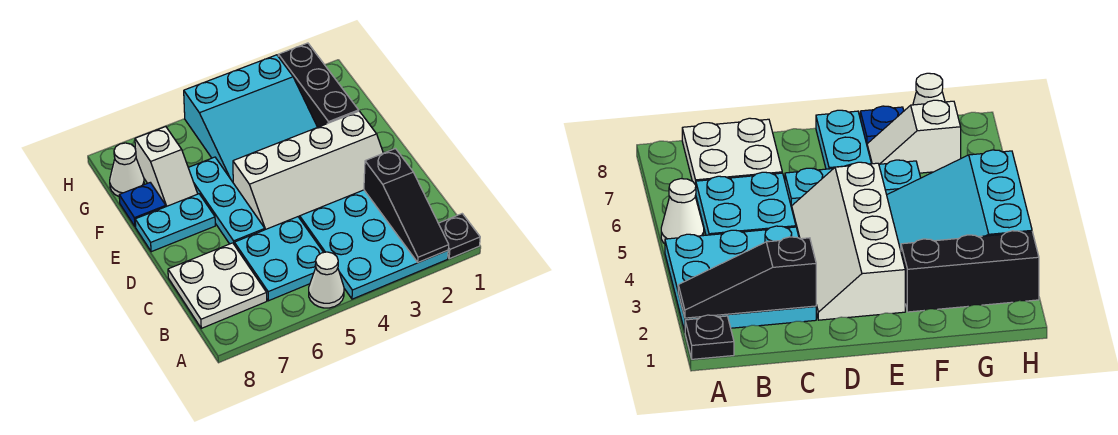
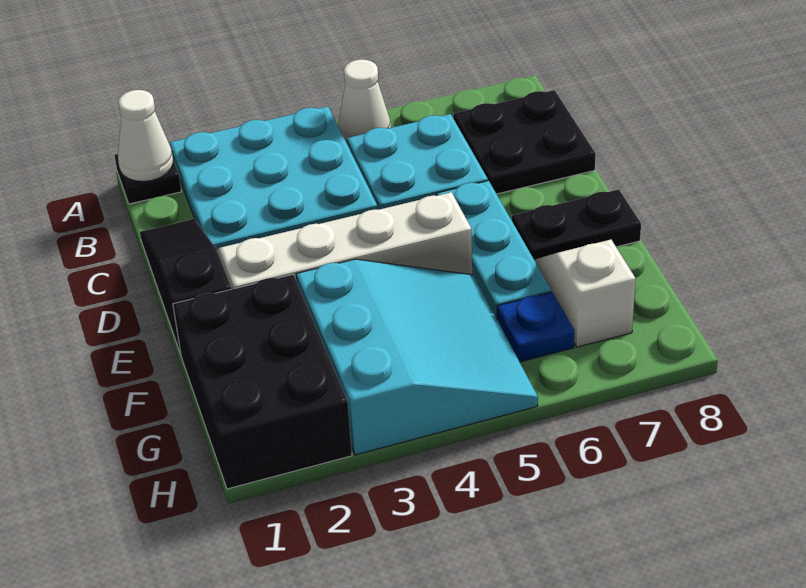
black 1x3 slope [364,149,449,262] -> black 1x3 slope moved to [140,219,231,354]
white 2x2 plate [168,243,267,328] -> black 2x2 plate [453,90,596,194]
cyan 1x2 plate [135,194,215,252] -> black 1x2 plate [512,189,641,260]
black 1x3 brick [278,43,359,127] -> black 2x3 brick [173,274,352,489]
cyan 3x3 slope [184,55,317,182] -> cyan 3x3 slope turned to [296,259,538,455]
blue 1x1 plate [119,183,166,227] -> blue 1x1 plate moved to [497,292,574,362]
white 1x1 cone [110,143,144,196] -> white 1x1 cone moved to [118,90,173,181]

